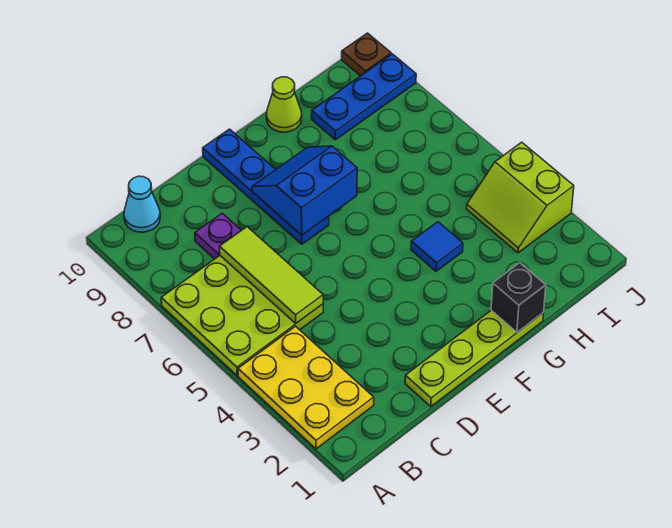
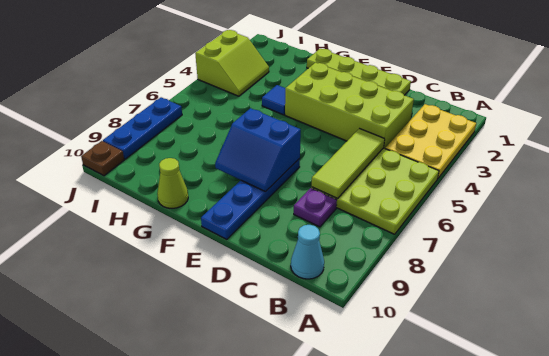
none -> lime 2x4 brick [285,62,414,148]
black 1x1 brick [491,263,546,332] -> none
blue 1x3 plate [312,54,416,140] -> blue 1x3 plate turned to [103,97,182,159]

